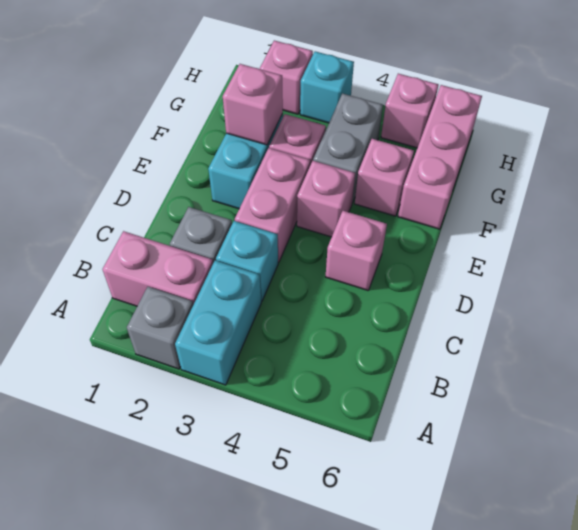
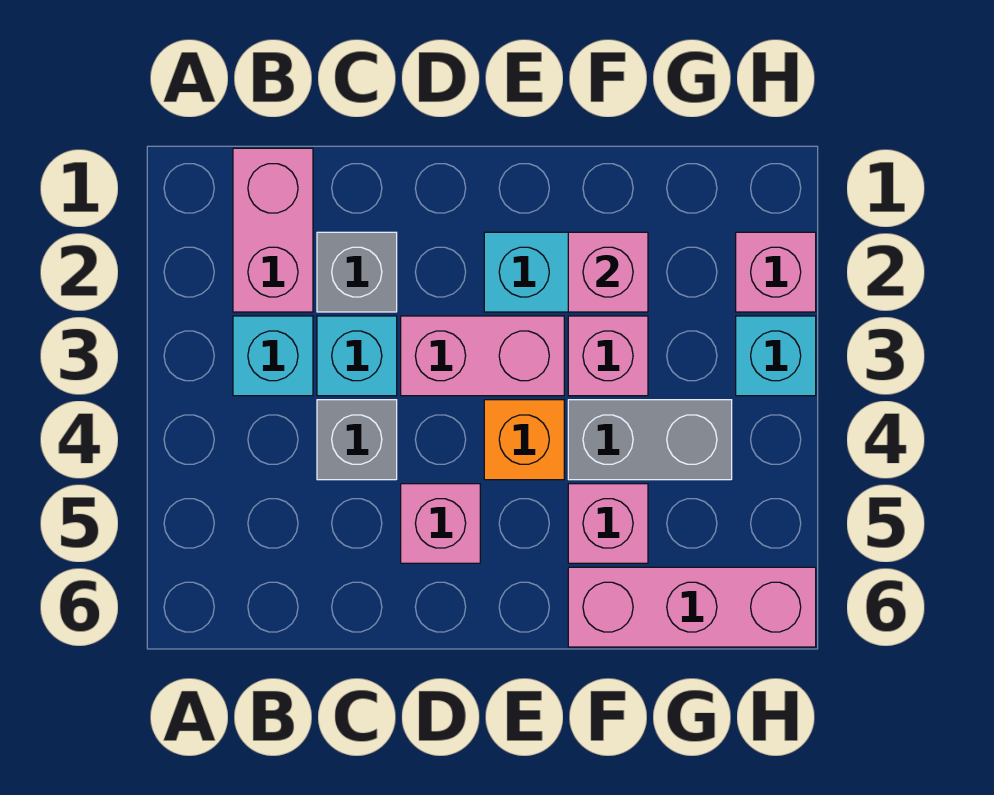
grey 1x1 brick [127,287,193,369] -> grey 1x1 brick moved to [317,400,397,480]
cyan 1x2 brick [175,260,261,385] -> cyan 1x1 brick [233,316,313,396]
pink 1x1 brick [297,161,355,237] -> orange 1x1 brick [484,400,564,480]
pink 1x1 brick [381,74,438,148] -> none

